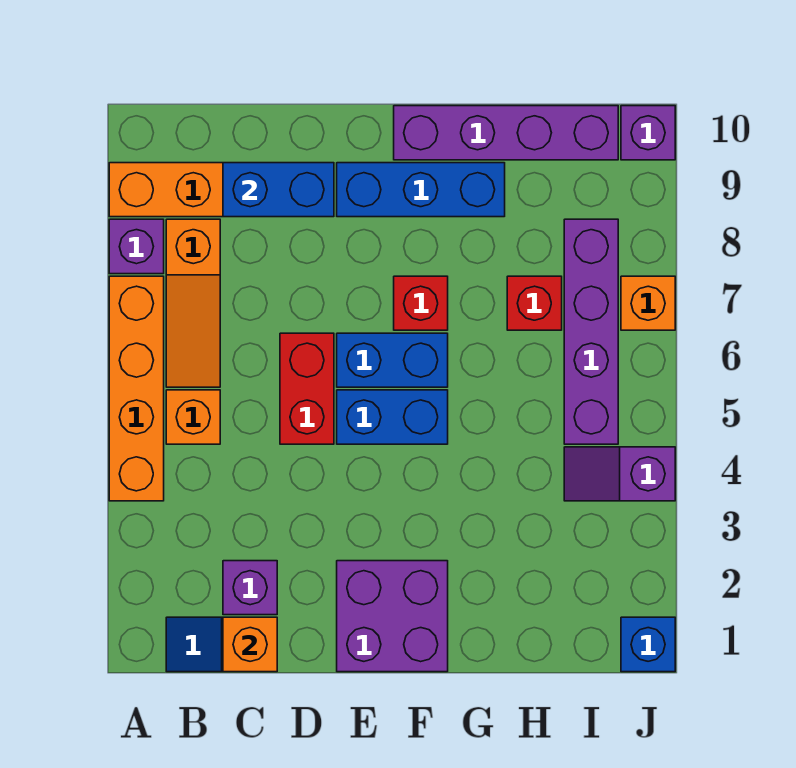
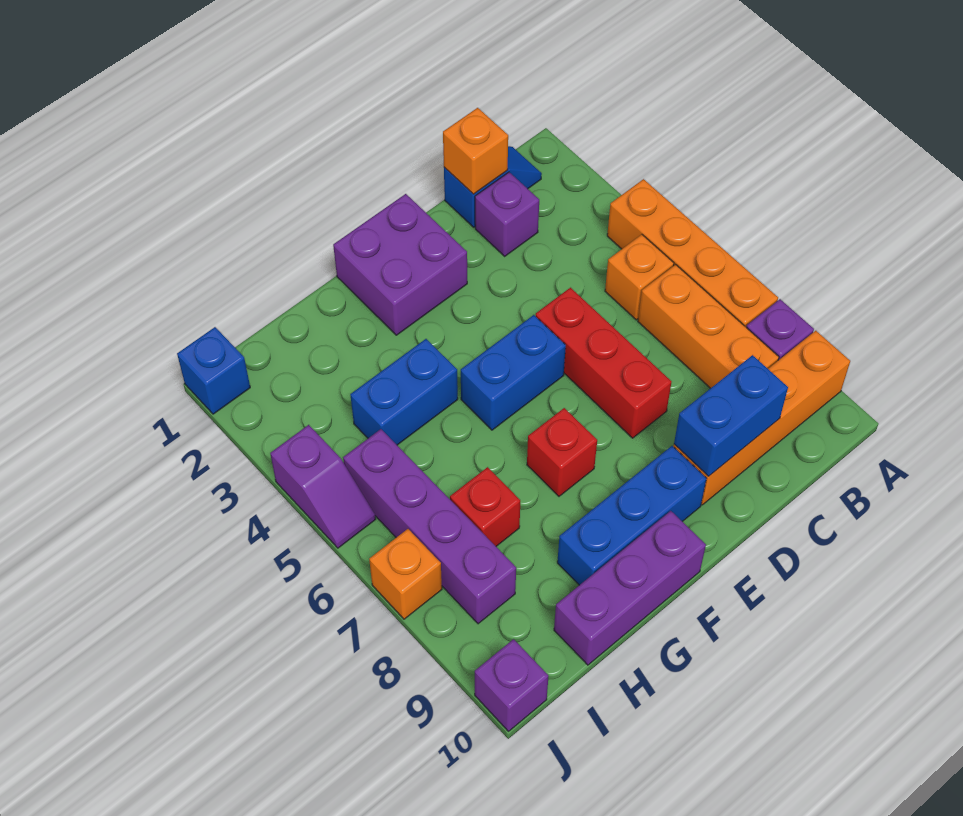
orange 1x3 slope [166,219,220,387] -> orange 1x3 brick [638,265,779,388]
red 1x2 brick [280,333,334,444] -> red 1x3 brick [536,288,671,438]
blue 1x2 brick [337,333,448,387] -> blue 1x2 brick moved to [350,339,458,445]
purple 1x4 brick [394,106,618,160] -> purple 1x3 brick [554,511,706,665]
purple 1x2 slope [564,447,675,501] -> purple 1x2 slope turned to [270,425,376,548]

